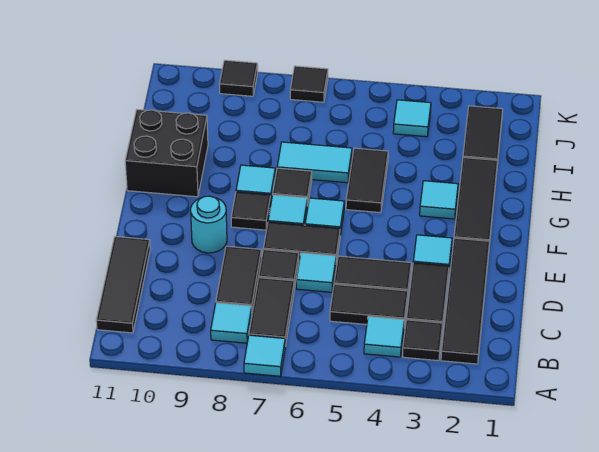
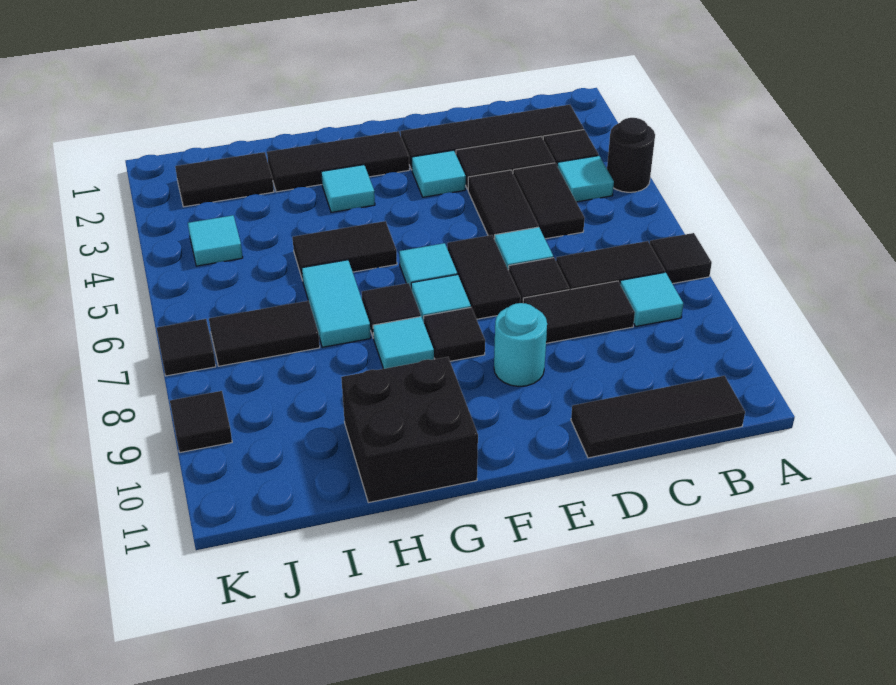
none -> black 1x1 round brick [607,118,655,192]
cyan 1x1 tile [244,335,285,376] -> black 1x1 tile [650,233,712,284]
none -> black 1x2 tile [209,301,320,366]

